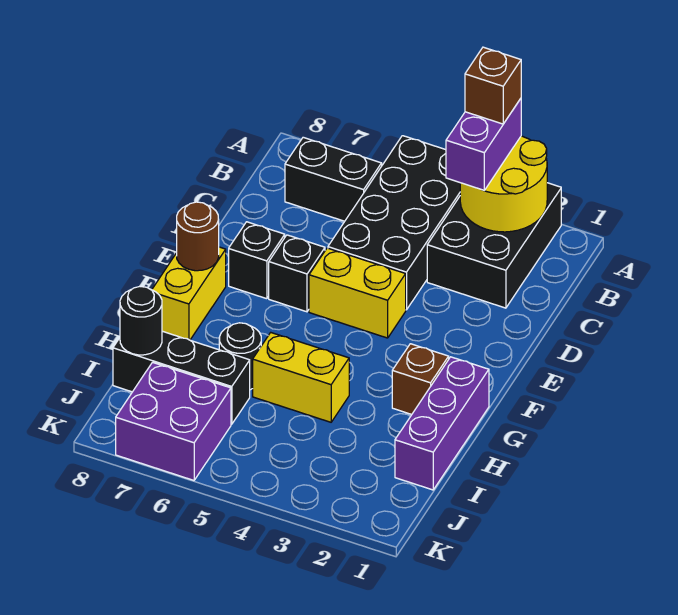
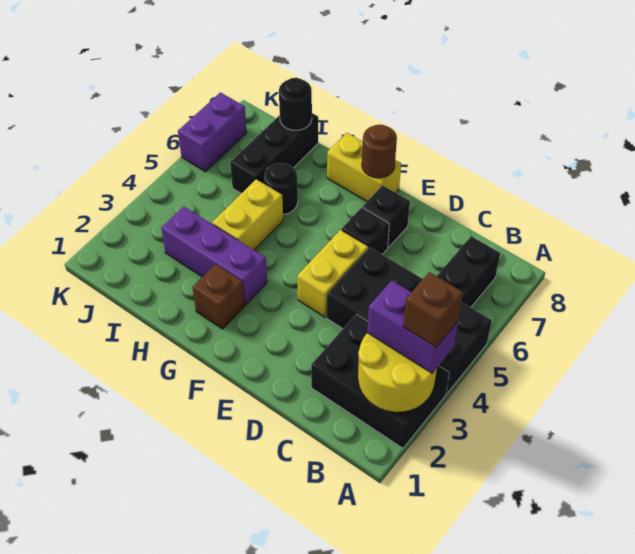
purple 1x3 brick [395,357,489,490] -> purple 1x3 brick moved to [161,206,267,305]
purple 2x2 brick [116,362,231,480] -> purple 1x2 brick [178,92,247,172]

